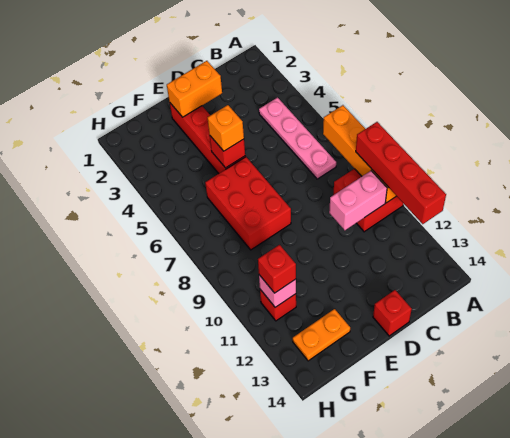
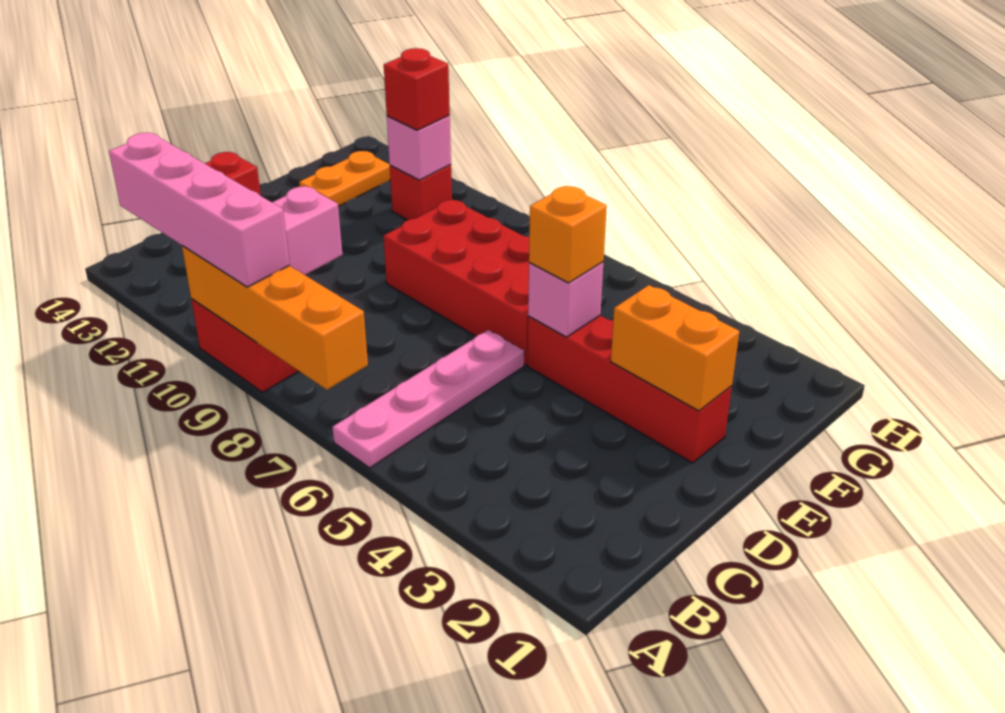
red 1x4 brick [356,122,446,224] -> pink 1x4 brick [109,133,290,287]
pink 1x4 plate [259,98,336,179] -> pink 1x4 plate turned to [333,330,524,468]
orange 1x2 brick [167,61,222,117] -> orange 1x2 brick turned to [611,285,739,411]
red 1x1 brick [210,136,245,168] -> pink 1x1 brick [528,262,603,337]
red 2x3 brick [205,157,291,250] -> red 2x4 brick [383,199,529,365]

